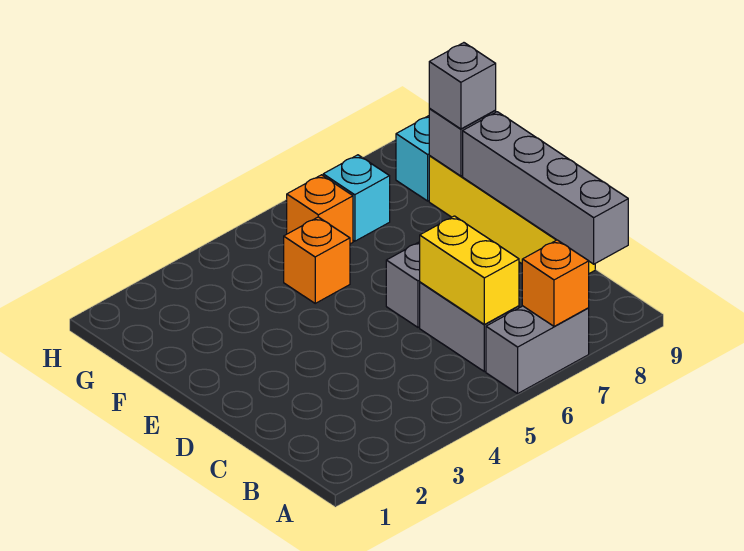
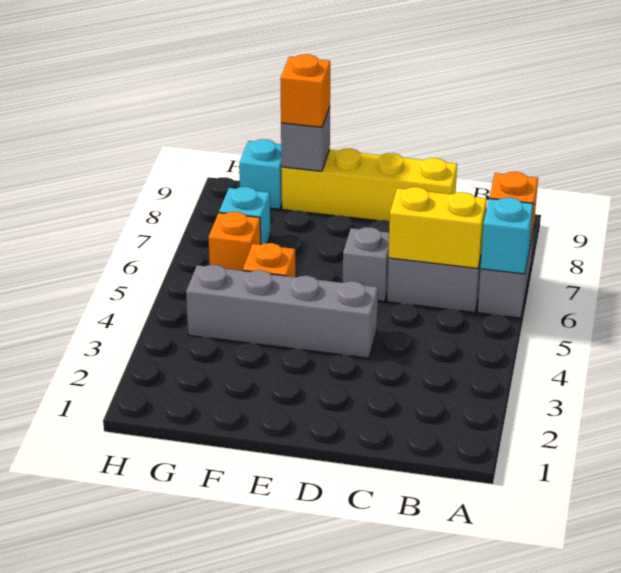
none -> cyan 1x1 brick [480,197,533,274]
grey 1x4 brick [463,112,628,264] -> grey 1x4 brick moved to [186,265,378,358]
grey 1x1 brick [429,43,496,129] -> orange 1x1 brick [281,54,330,127]

